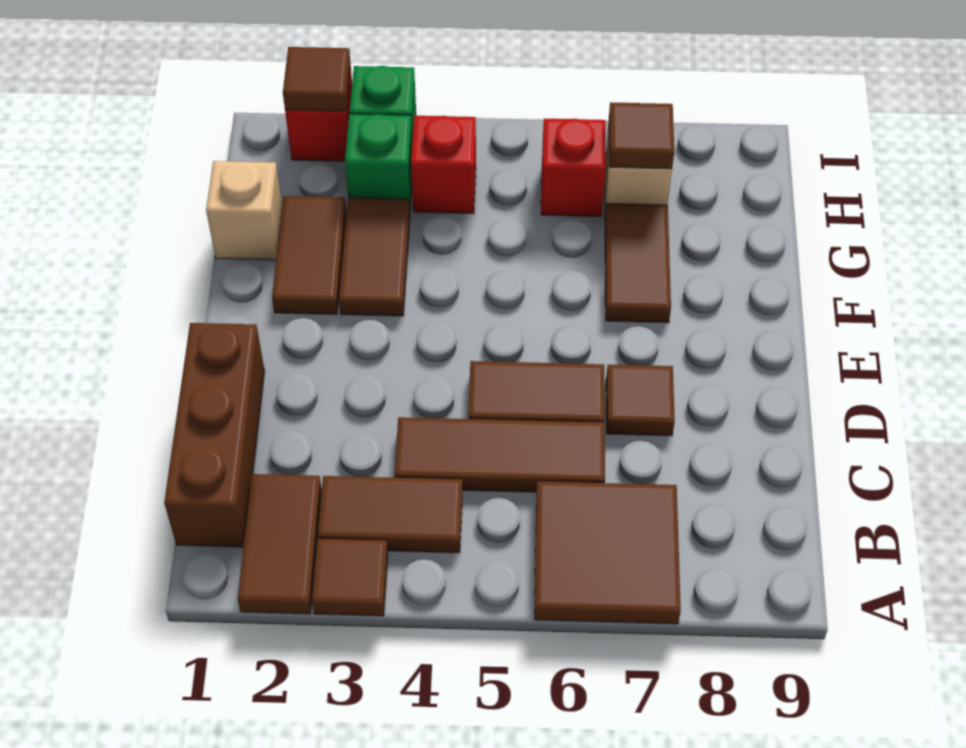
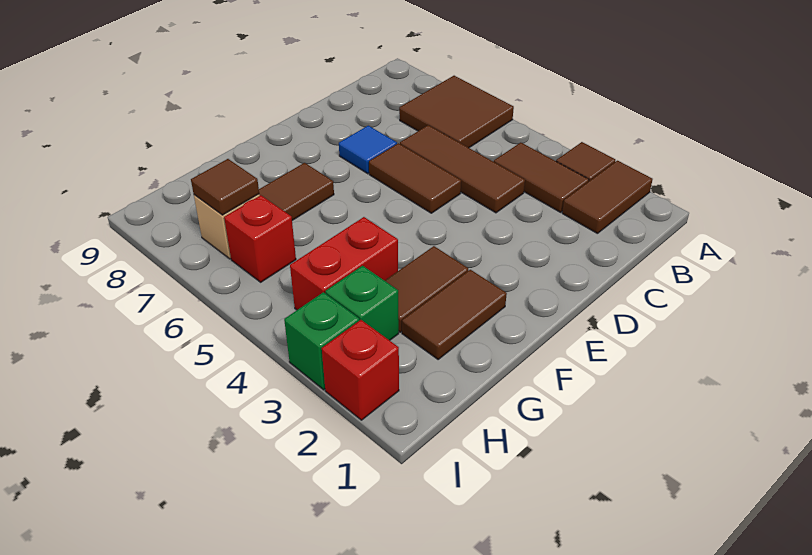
brown 1x3 brick [164,323,265,547] -> none
brown 1x1 tile [606,365,675,436] -> blue 1x1 tile [339,126,397,174]
tan 1x1 brick [206,161,282,260] -> none
red 1x1 brick [411,116,476,214] -> red 1x2 brick [290,217,398,310]
brown 1x1 tile [283,47,351,111] -> none

